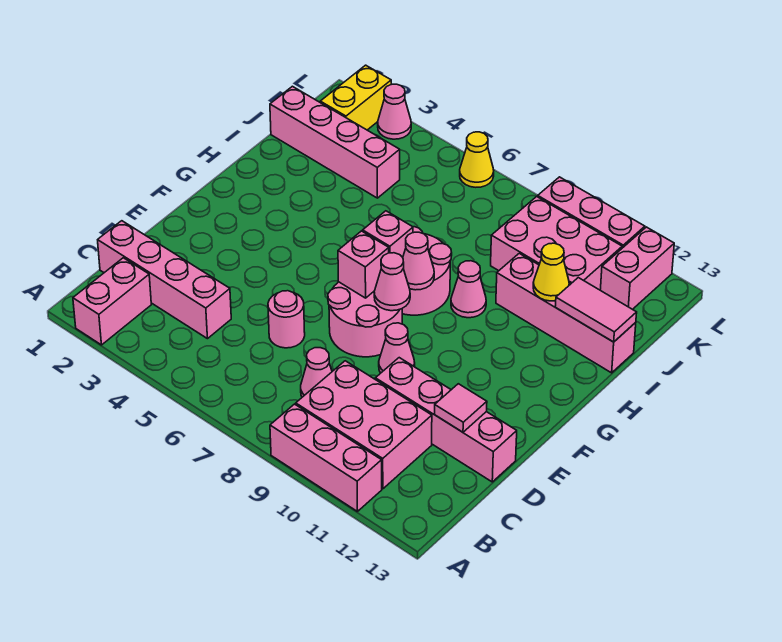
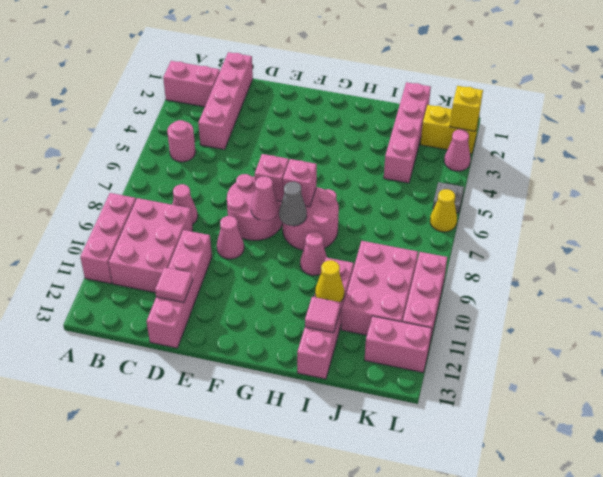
pink 1x1 round brick [268,291,305,348] -> pink 1x1 round brick moved to [167,120,196,162]
pink 1x1 cone [403,232,434,290] -> grey 1x1 cone [279,182,307,226]
pink 1x2 tile [555,278,637,342] -> pink 1x1 tile [305,297,341,333]
none -> yellow 1x1 brick [450,86,483,131]
none -> grey 1x1 plate [433,182,464,213]

